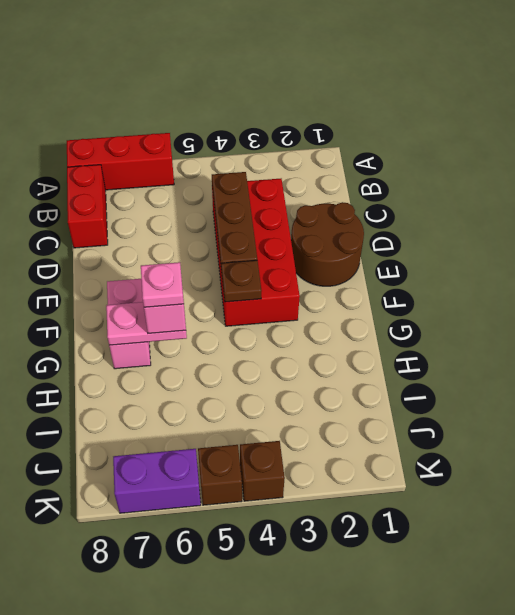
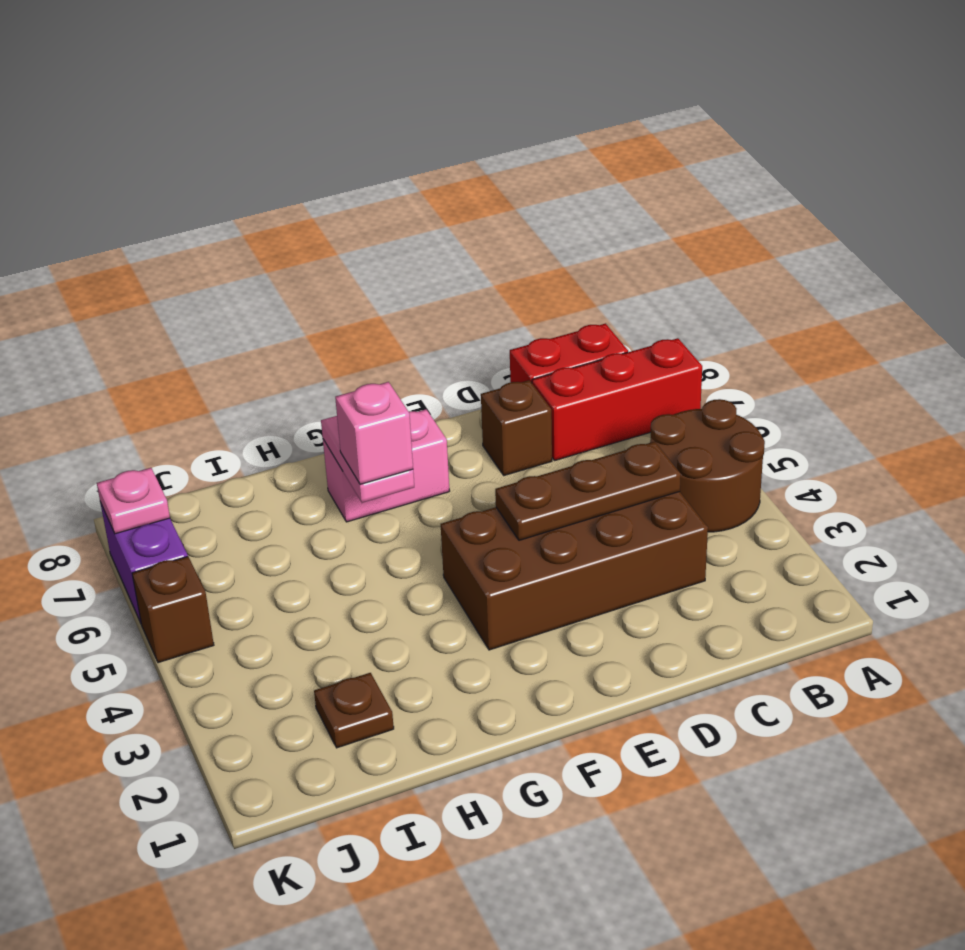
red 1x3 brick [67,133,174,190] -> red 1x3 brick turned to [532,338,702,461]
red 2x4 brick [212,179,300,326] -> brown 2x4 brick [441,492,708,650]
brown 2x2 round brick [291,202,364,286] -> brown 2x2 round brick moved to [650,399,765,532]
brown 1x1 plate [221,260,261,302] -> brown 1x1 plate moved to [314,673,394,748]
pink 1x1 plate [141,262,184,307] -> pink 1x1 plate moved to [97,468,170,534]
brown 1x1 brick [240,441,285,501] -> brown 1x1 brick moved to [481,380,552,476]

